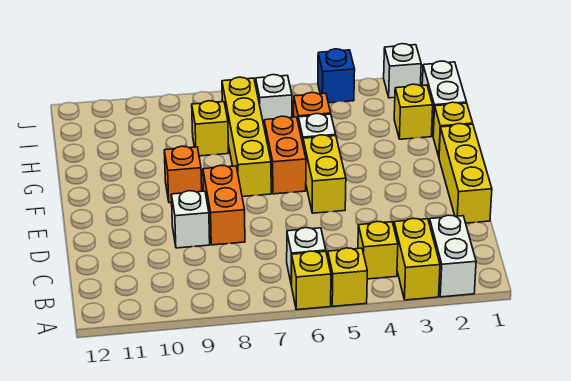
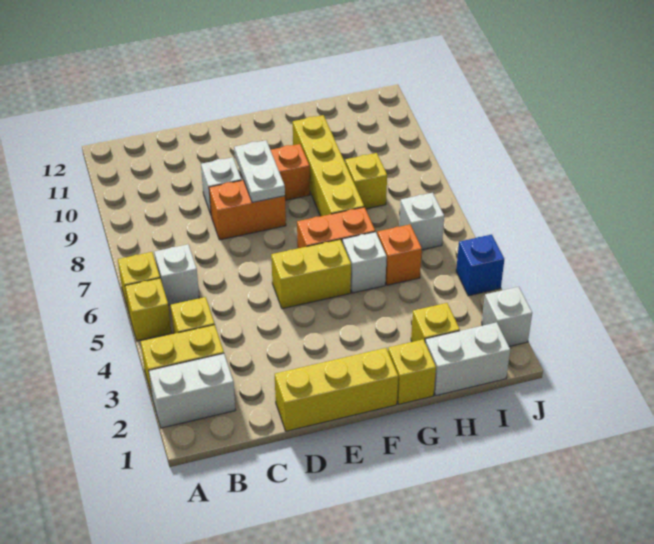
none -> white 1x2 plate [234,140,285,203]
yellow 1x4 brick [222,77,271,197] -> yellow 1x4 brick turned to [293,115,364,216]

